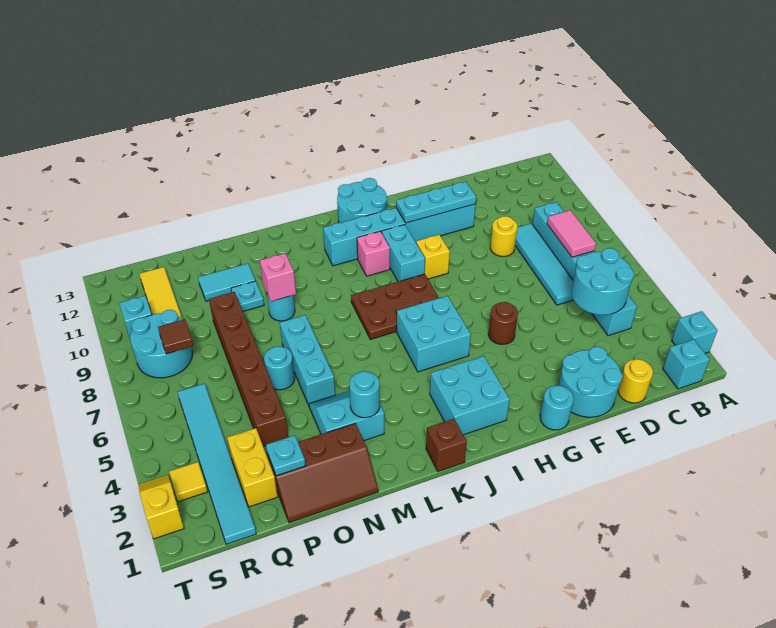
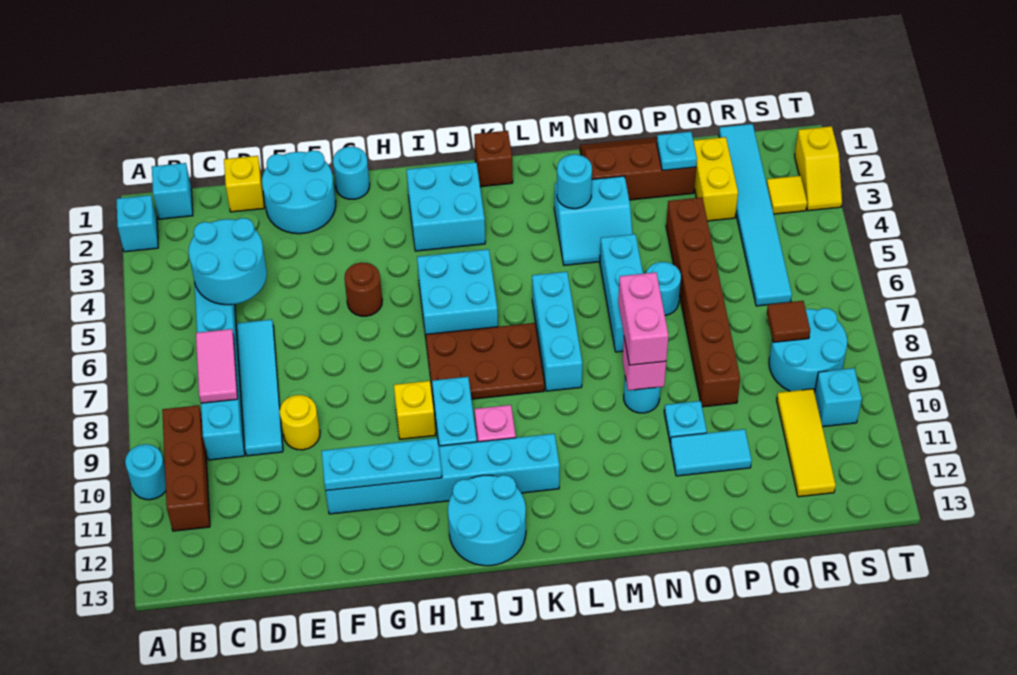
none -> cyan 1x1 round brick [125,444,166,500]
none -> brown 1x3 brick [162,405,210,531]
yellow 1x1 round brick [618,359,653,403] -> yellow 1x1 brick [224,156,264,212]
none -> cyan 1x3 brick [532,272,582,391]
none -> pink 1x2 brick [618,272,669,365]

